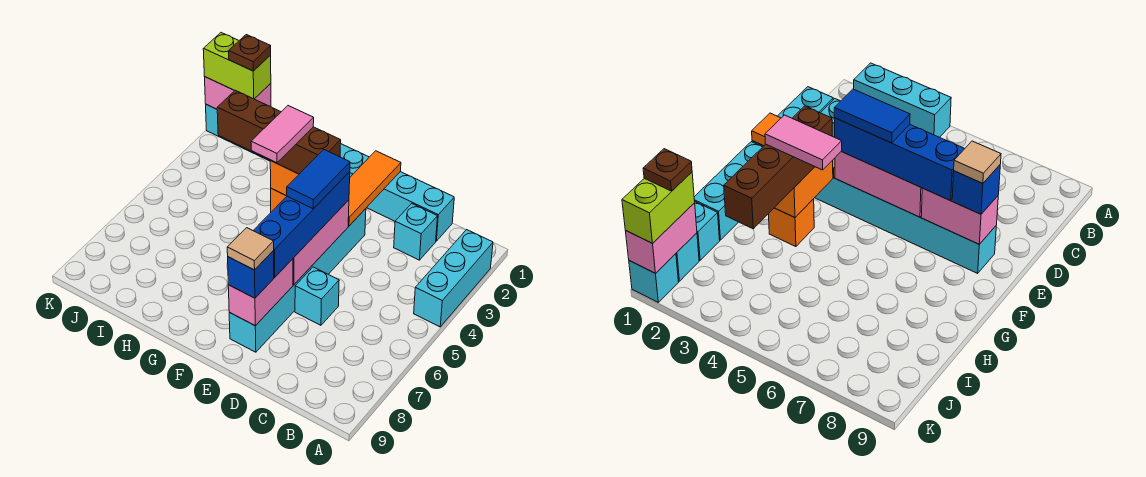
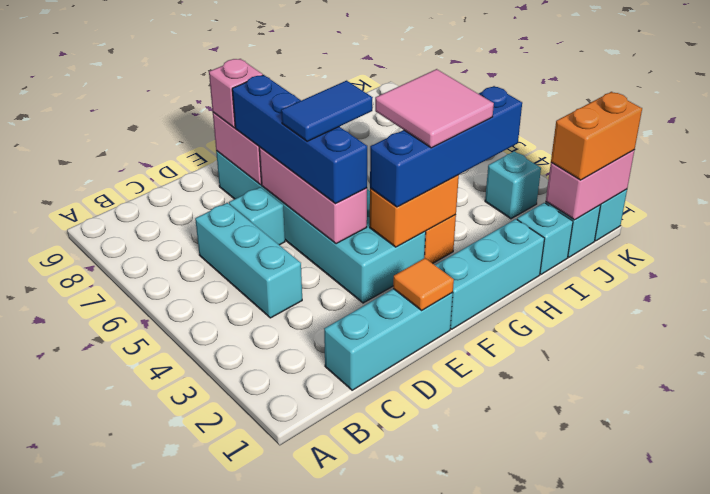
cyan 1x3 brick [414,230,493,327] -> cyan 1x3 brick moved to [195,203,302,318]
cyan 1x1 brick [394,203,438,260] -> cyan 1x1 brick moved to [485,151,541,219]
orange 1x3 tile [348,151,401,226] -> orange 1x1 tile [393,258,454,310]
cyan 1x6 brick [229,209,366,352] -> cyan 2x6 brick [216,151,426,303]
blue 1x2 tile [287,150,350,209] -> blue 1x2 tile turned to [281,81,373,141]
blue 1x1 brick [228,251,274,298] -> pink 1x1 brick [209,59,263,128]
tan 1x1 tile [227,228,274,270] -> none
brown 1x4 brick [217,90,341,174] -> blue 1x4 brick [370,86,522,207]
pink 1x2 tile [251,106,314,163] -> pink 2x2 tile [375,69,494,148]
lime 1x2 brick [203,33,271,99] -> orange 1x2 brick [551,92,642,180]
brown 1x1 plate [229,35,271,71] -> none

